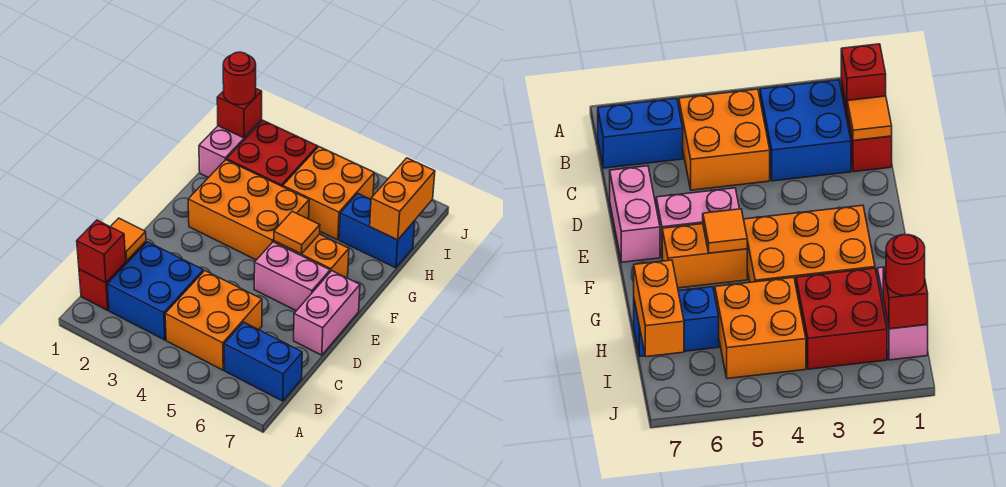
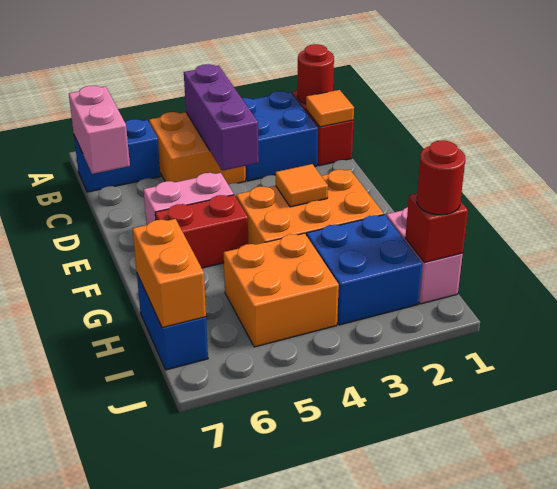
red 1x1 brick [77,220,126,283] -> red 1x1 round brick [297,44,334,104]
none -> purple 1x3 brick [184,64,259,171]
pink 1x2 brick [294,271,360,355] -> pink 1x2 brick moved to [69,85,130,174]
orange 1x2 brick [274,234,349,277] -> red 1x2 brick [155,195,248,268]
orange 1x1 tile [274,211,320,254] -> orange 1x1 tile moved to [276,164,328,207]
red 2x2 brick [227,121,317,187] -> blue 2x2 brick [307,215,422,325]
blue 1x2 brick [339,194,415,268] -> blue 1x2 brick turned to [137,274,208,370]

